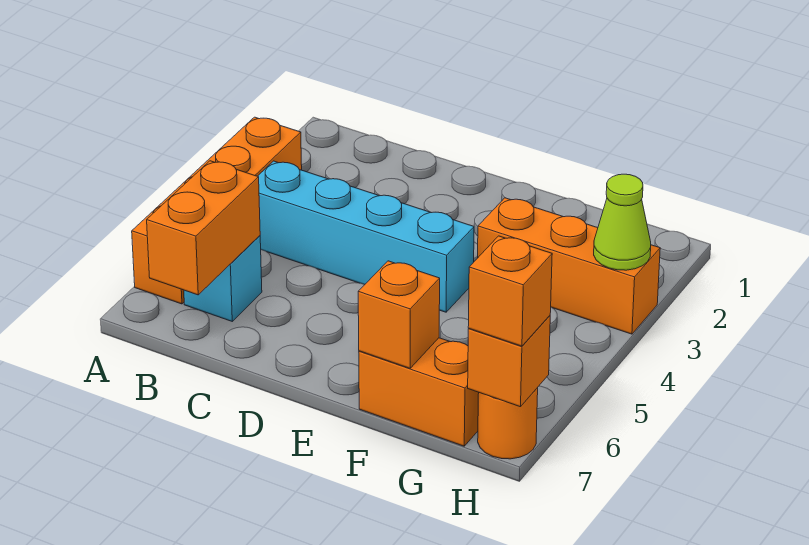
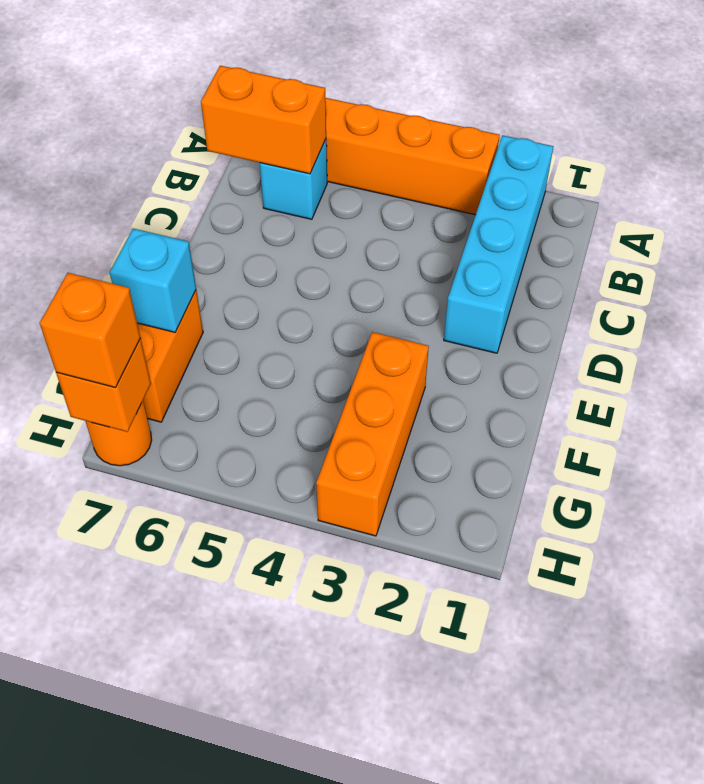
cyan 1x4 brick [258,161,474,312] -> cyan 1x4 brick moved to [444,135,553,353]
orange 1x1 brick [358,261,440,368] -> cyan 1x1 brick [110,228,196,332]
lime 1x1 cone [594,174,651,270] -> none

